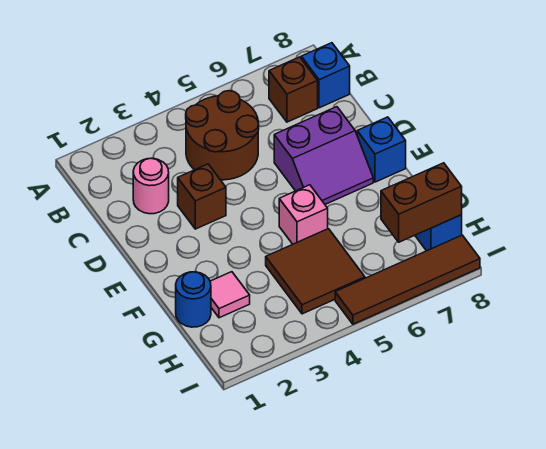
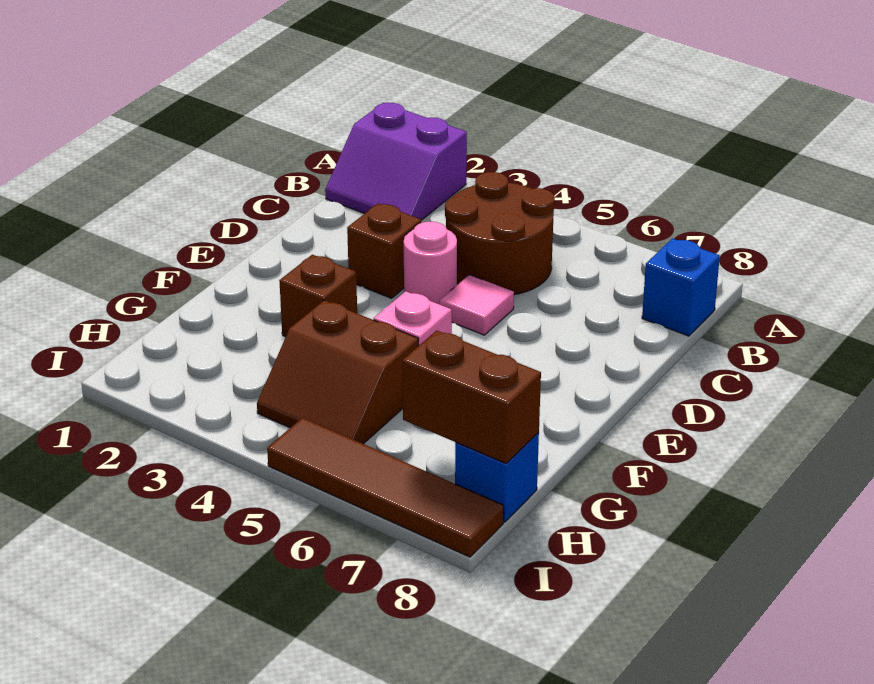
brown 1x1 brick [269,57,318,122] -> brown 1x1 brick moved to [279,255,357,337]
pink 1x1 round brick [133,158,169,214] -> pink 1x1 round brick moved to [404,221,457,304]
purple 2x2 slope [274,107,373,204] -> purple 2x2 slope moved to [325,103,467,220]
blue 1x1 brick [357,117,406,182] -> none
blue 1x1 round brick [176,272,211,327] -> none
pink 1x1 tile [210,272,250,318] -> pink 1x1 tile moved to [440,275,514,335]
brown 2x2 tile [266,229,365,314] -> brown 2x2 slope [257,300,418,444]

